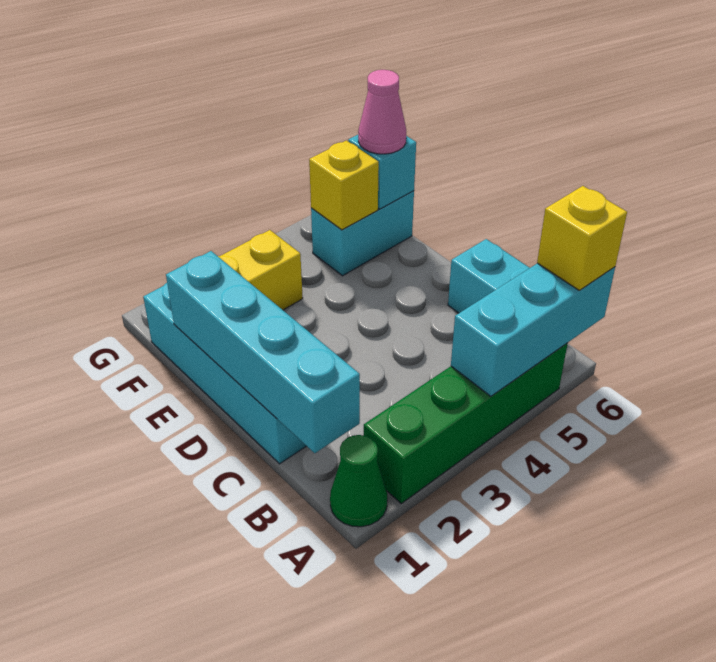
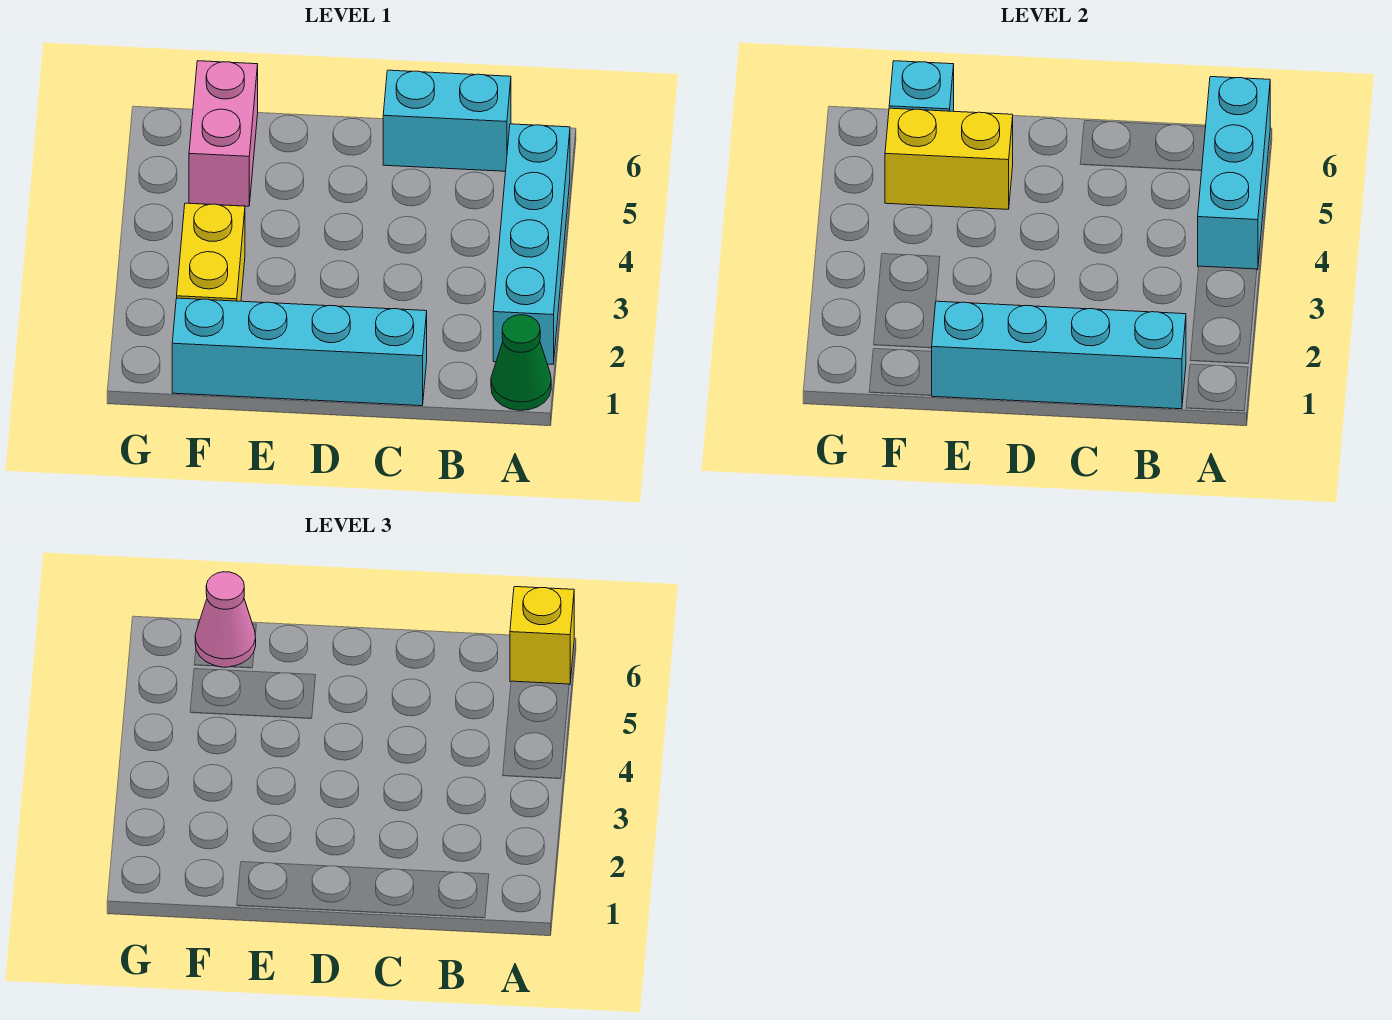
green 1x4 brick [364,343,568,503] -> cyan 1x4 brick [493,124,570,364]
cyan 1x2 brick [311,191,414,276] -> pink 1x2 brick [189,61,258,206]
yellow 1x1 brick [309,140,379,230] -> yellow 1x2 brick [885,108,1013,209]

